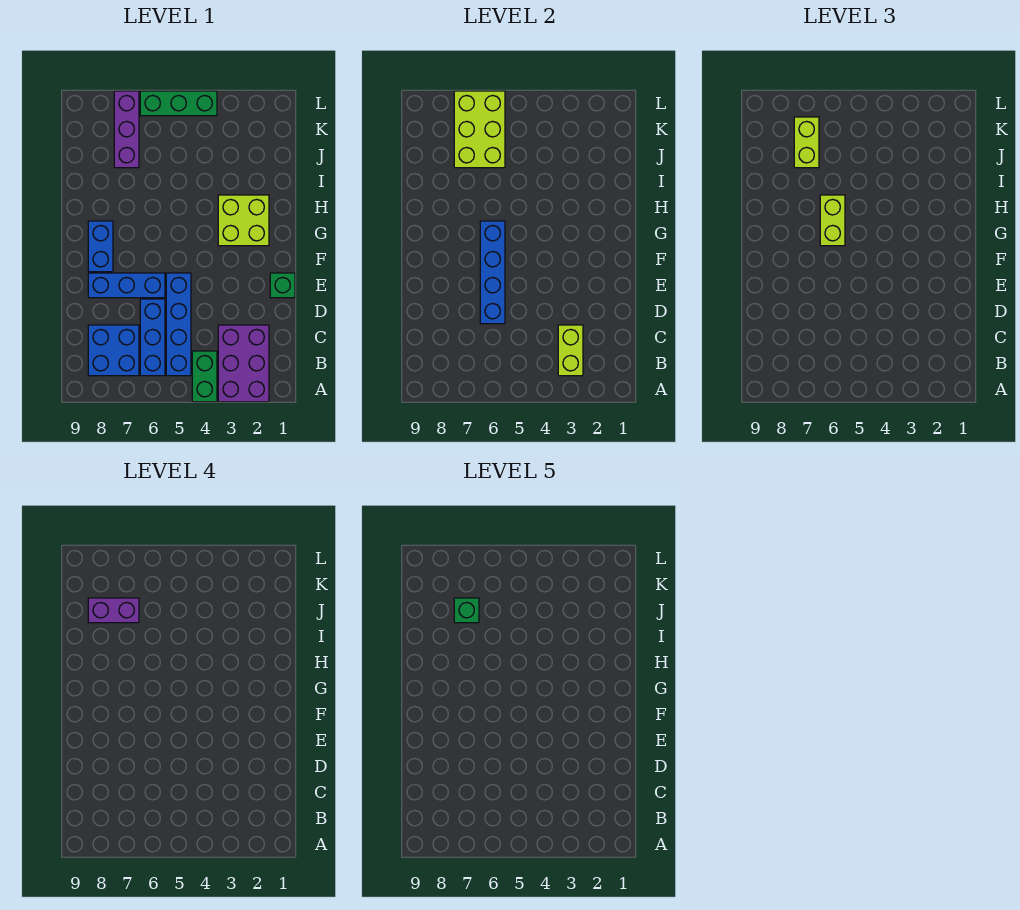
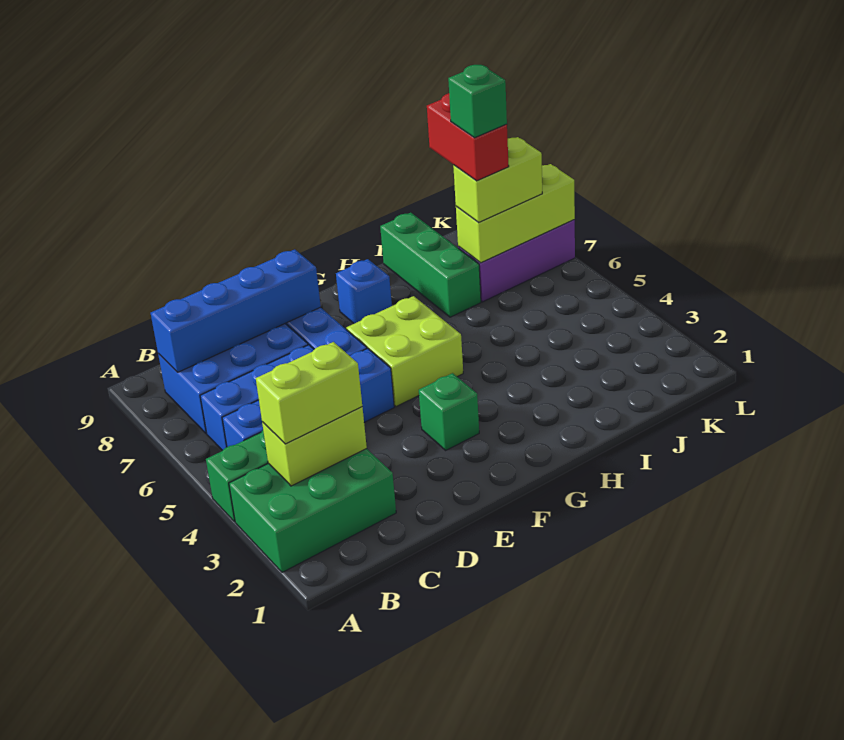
purple 2x3 brick [218,325,269,402] -> green 2x3 brick [229,449,396,572]
blue 2x2 brick [88,325,139,376] -> blue 2x3 brick [158,324,308,433]
blue 1x4 brick [480,221,505,324] -> blue 1x4 brick moved to [151,249,321,372]
green 1x1 brick [270,273,295,298] -> green 1x1 brick moved to [419,373,479,450]
blue 1x2 brick [88,221,113,272] -> blue 1x1 brick [336,259,392,324]
lime 2x2 brick [218,195,269,246] -> lime 2x2 brick moved to [346,296,463,407]
lime 1x2 brick [820,195,845,246] -> lime 1x2 brick moved to [256,342,362,444]
lime 2x3 brick [454,91,505,168] -> lime 1x3 brick [456,164,575,263]
purple 1x2 brick [88,598,139,623] -> red 1x2 brick [427,93,509,181]
green 1x3 brick [140,91,217,116] -> green 1x3 brick moved to [380,213,481,317]

